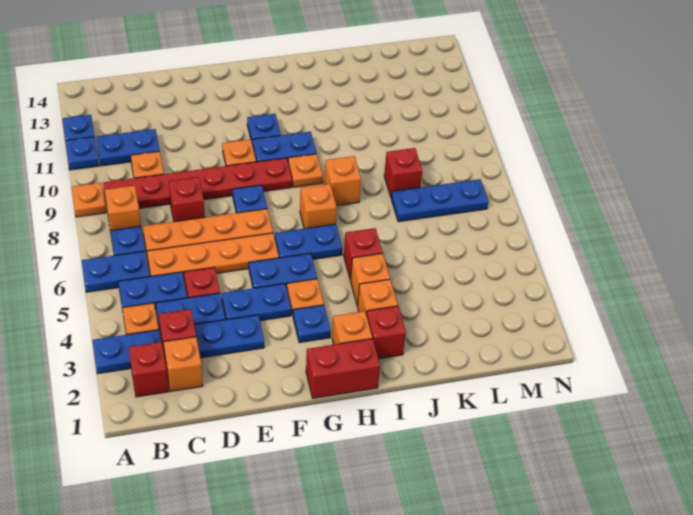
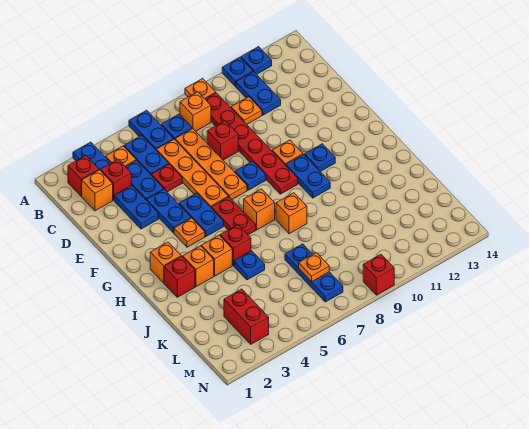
red 1x2 brick [306,339,380,398] -> red 1x2 brick moved to [224,289,269,344]
blue 1x1 plate [293,305,331,343] -> blue 1x1 plate moved to [234,251,265,280]
blue 1x2 plate [275,224,342,259] -> red 1x2 plate [211,197,256,235]
orange 1x1 plate [288,154,323,187] -> orange 1x1 plate moved to [299,253,329,282]
red 1x1 brick [384,148,422,197] -> red 1x1 brick moved to [363,254,394,295]

